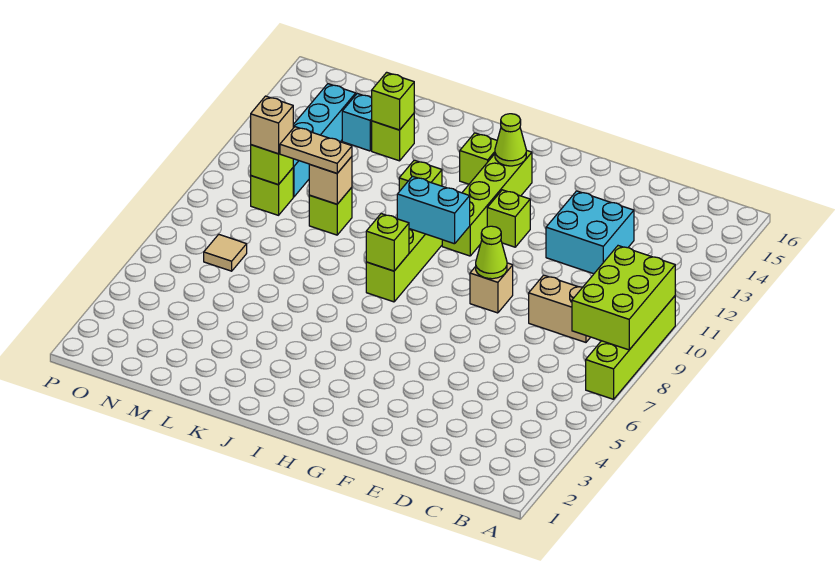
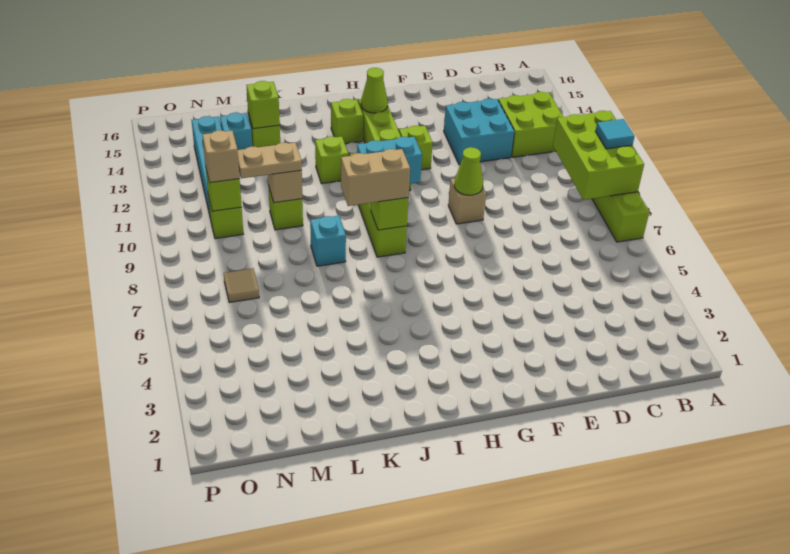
none -> cyan 1x1 tile [596,119,635,149]
none -> lime 2x2 brick [498,92,563,157]
tan 1x2 brick [529,275,590,342] -> tan 1x2 brick moved to [341,149,410,206]
none -> cyan 1x1 brick [310,216,346,266]

